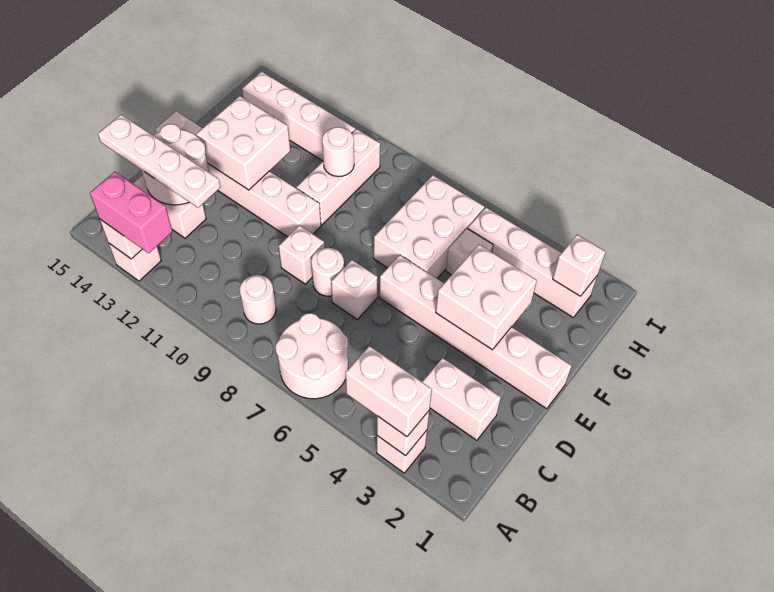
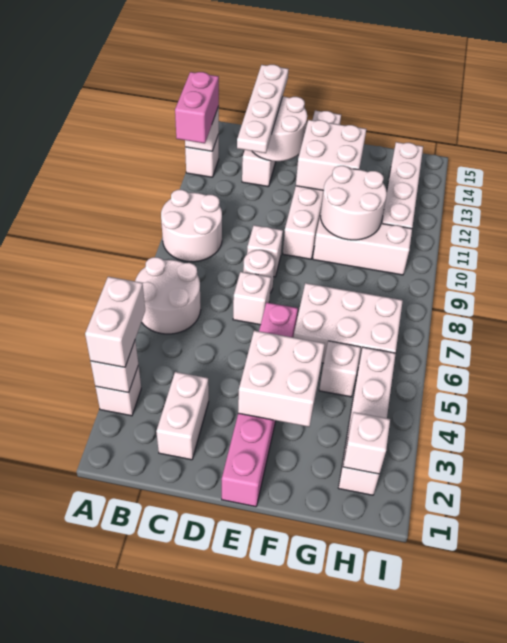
white 1x1 round brick [240,275,276,324] -> white 2x2 round brick [161,190,222,262]
white 1x6 brick [380,255,572,409] -> pink 1x6 brick [222,302,298,507]
white 1x1 round brick [322,127,354,177] -> white 2x2 round brick [320,166,387,240]

